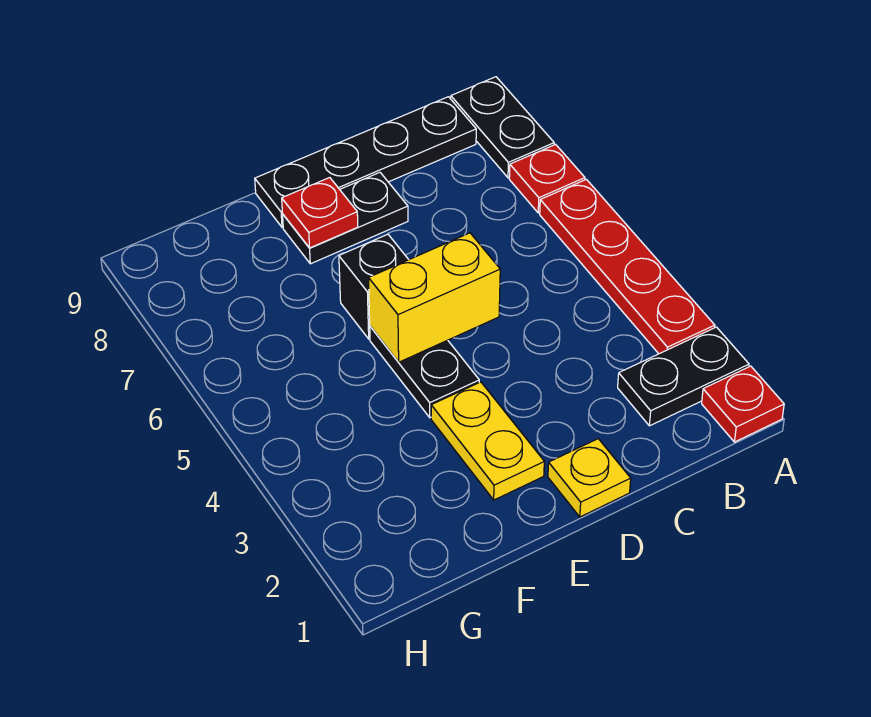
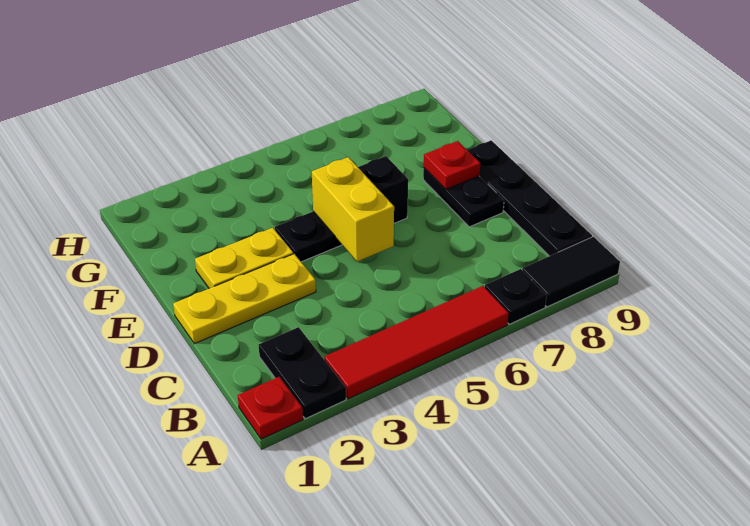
red 1x4 plate [540,179,715,354] -> red 1x4 tile [324,286,509,399]
red 1x1 plate [509,144,585,213] -> black 1x1 plate [485,269,547,324]
black 1x2 plate [451,77,554,178] -> black 1x2 tile [522,237,620,307]
yellow 1x1 plate [548,439,631,517] -> yellow 1x3 plate [173,254,316,344]

